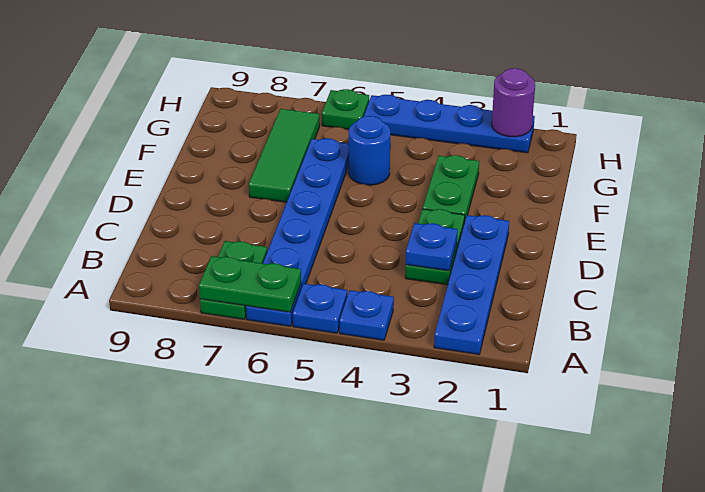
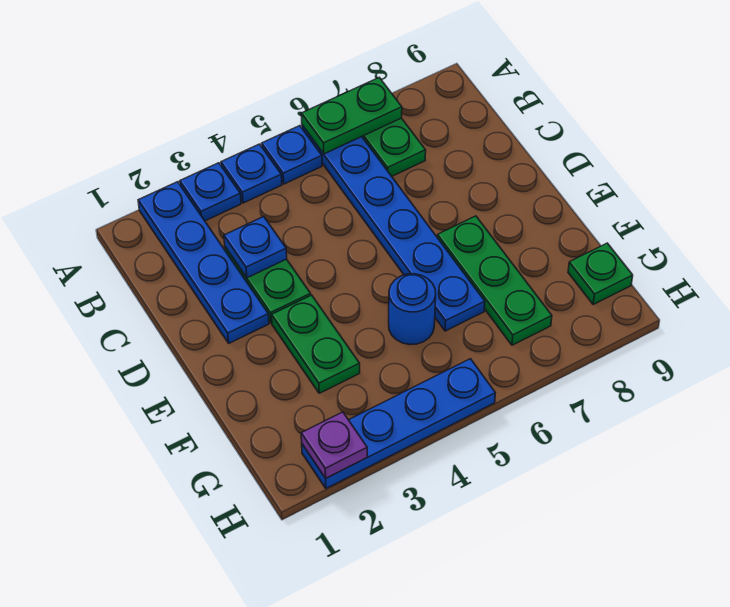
none -> blue 1x1 plate [180,163,241,221]
green 1x3 tile [249,109,320,202] -> green 1x3 plate [437,216,552,345]
purple 1x1 round brick [492,68,535,137] -> purple 1x1 plate [301,412,367,478]
green 1x1 plate [322,89,369,129] -> green 1x1 plate moved to [568,243,633,304]

